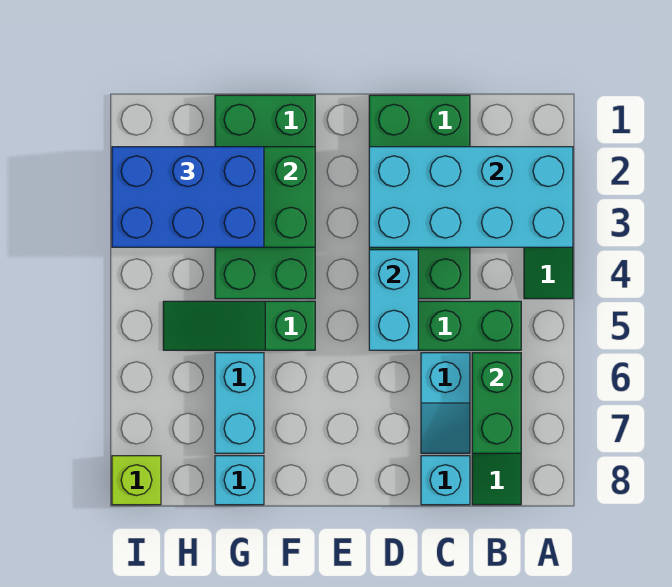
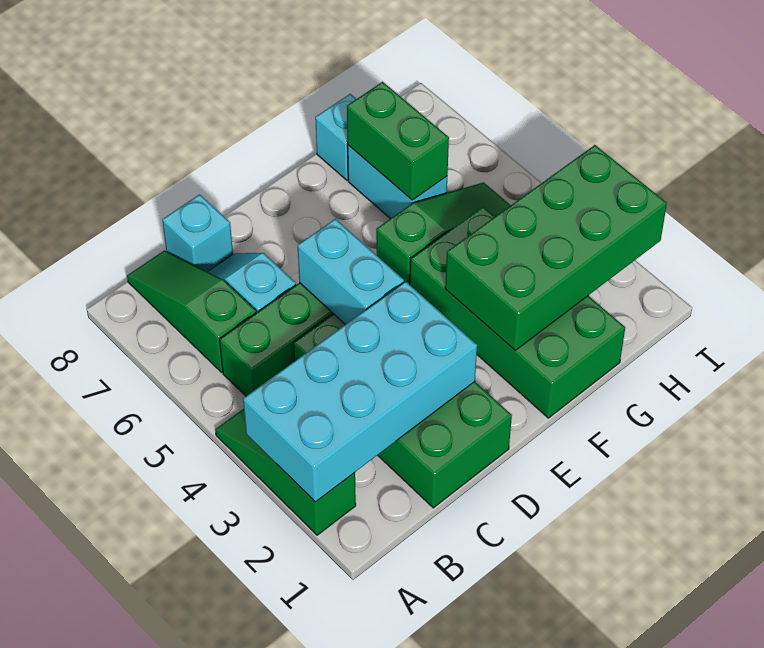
green 1x2 brick [472,353,521,453] -> green 1x2 brick moved to [347,82,449,200]
blue 2x3 brick [112,147,264,247] -> none
lime 1x1 brick [112,456,161,505] -> none

